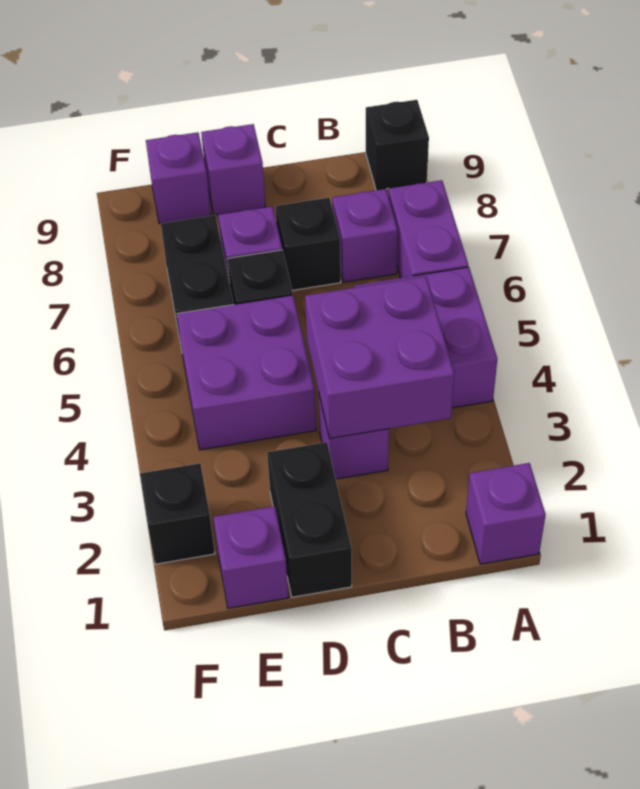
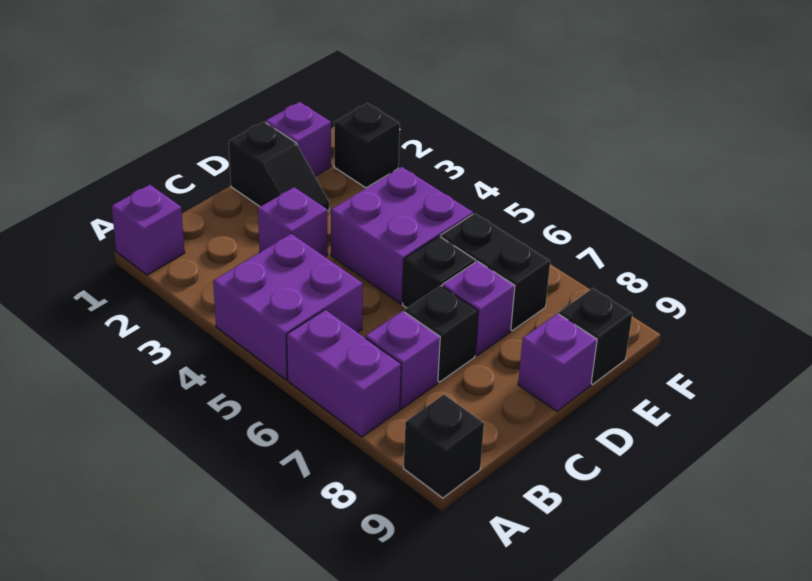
purple 2x2 brick [305,276,454,439] -> none
black 1x2 brick [267,442,352,597] -> black 1x2 slope [229,122,329,211]
purple 1x1 brick [146,132,211,224] -> black 1x1 brick [559,288,632,384]

